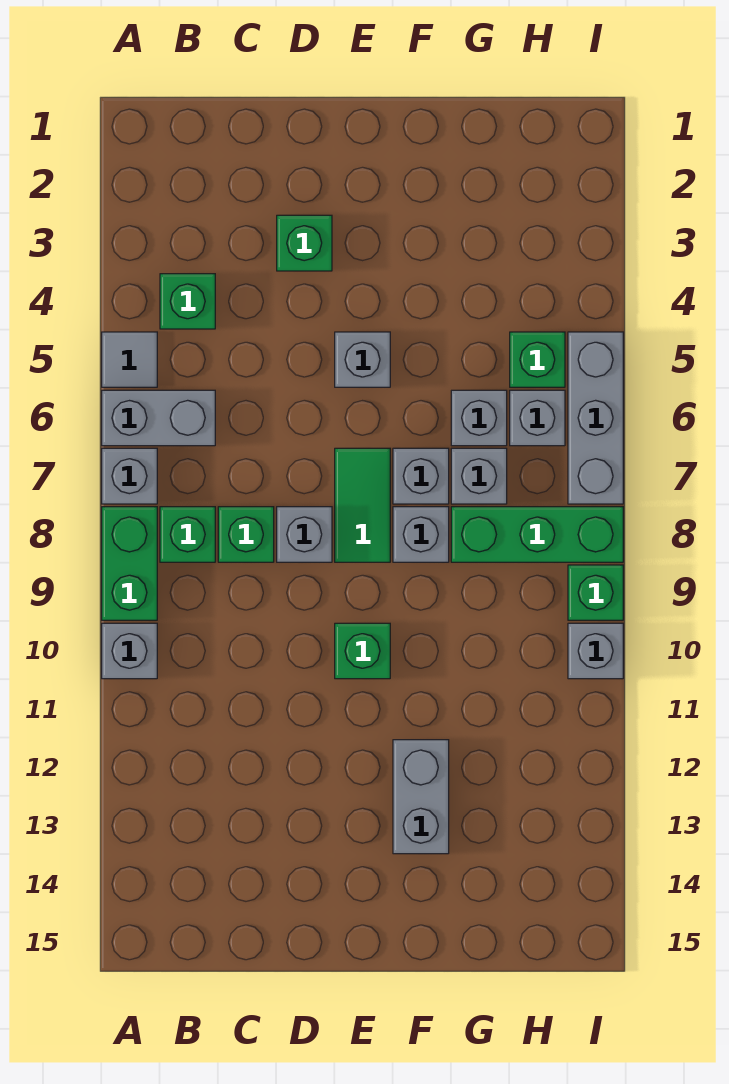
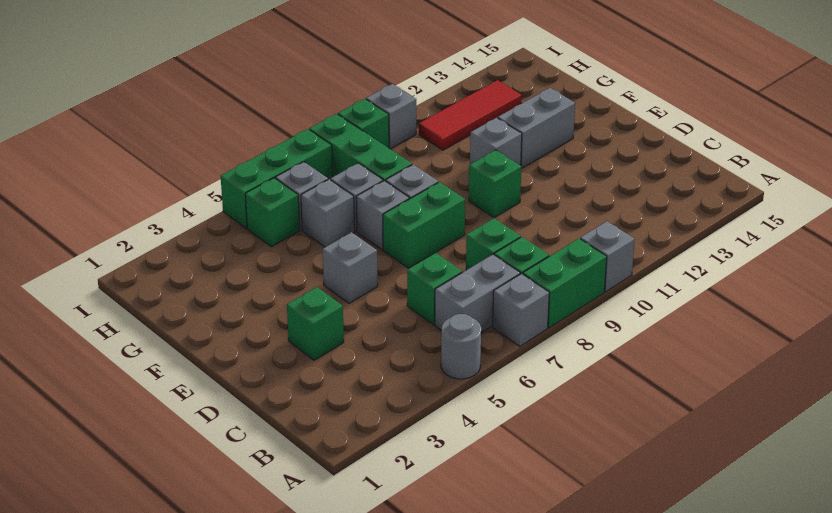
grey 1x1 tile [102,332,157,387] -> grey 1x1 round brick [441,314,481,379]
grey 1x2 brick [102,390,215,446] -> grey 1x2 brick turned to [435,254,520,333]
green 1x1 brick [160,274,215,329] -> green 1x1 brick moved to [407,253,462,325]
grey 1x1 brick [277,507,332,562] -> grey 1x1 brick moved to [470,118,522,166]
green 1x2 tile [335,448,390,562] -> green 1x2 brick [383,182,465,268]
none -> red 1x3 tile [419,80,522,150]
grey 1x3 brick [568,332,623,504] -> green 1x3 brick [221,129,333,228]

